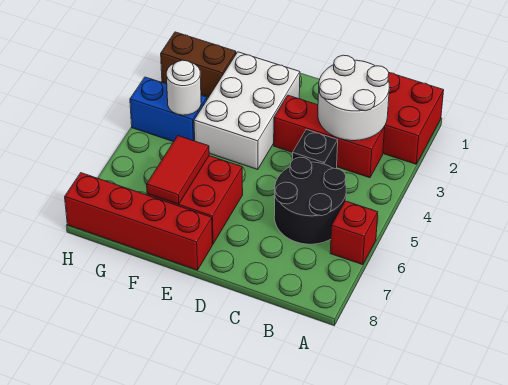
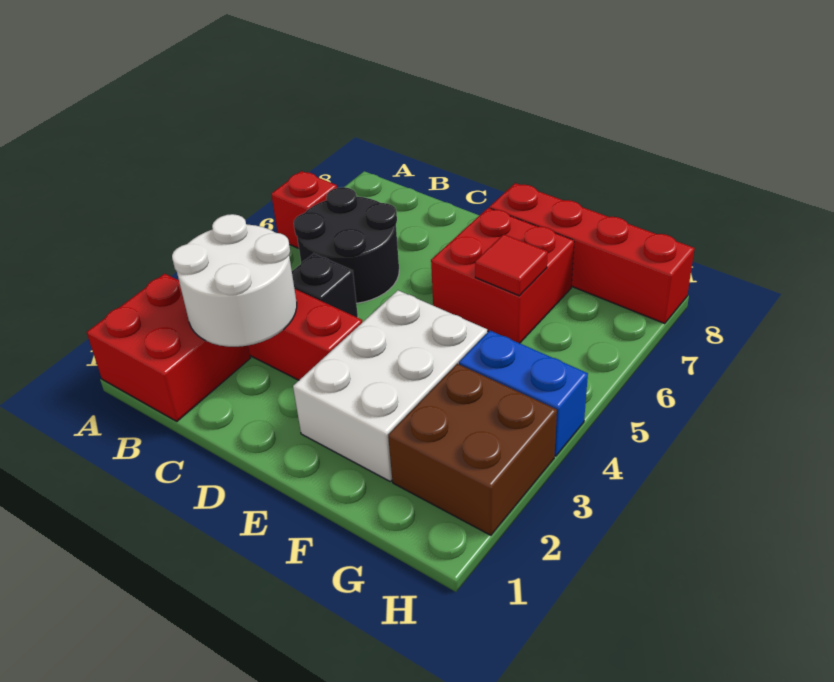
red 1x2 tile [147,136,209,204] -> red 1x1 tile [475,234,548,296]
brown 1x2 brick [161,32,236,97] -> brown 2x2 brick [388,364,557,535]
white 1x1 round brick [166,60,201,115] -> none

